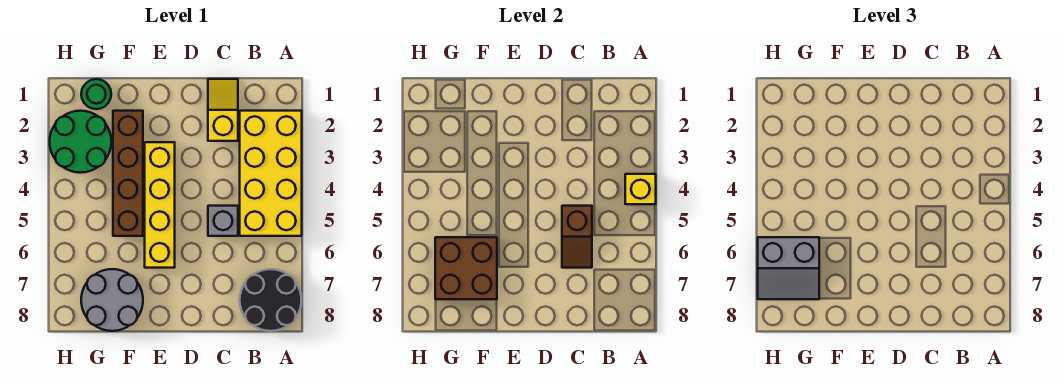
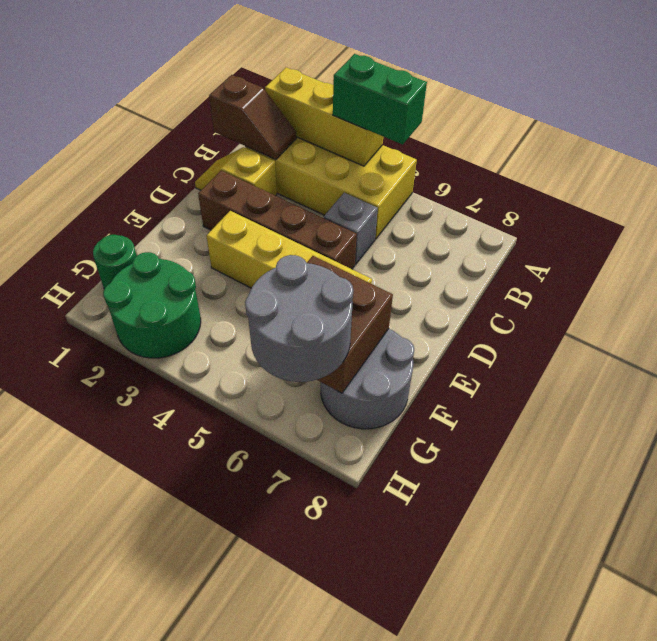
yellow 1x1 brick [625,174,656,204] -> yellow 1x3 brick [265,67,383,166]
none -> green 1x2 brick [333,54,427,145]
black 2x2 round brick [240,269,301,331] -> none
brown 1x2 slope [562,206,592,268] -> brown 1x2 slope moved to [209,75,297,160]
brown 1x4 brick [113,111,143,236] -> brown 1x4 brick moved to [198,171,357,269]
grey 2x2 slope [758,237,819,299] -> grey 2x2 round brick [245,255,353,382]

